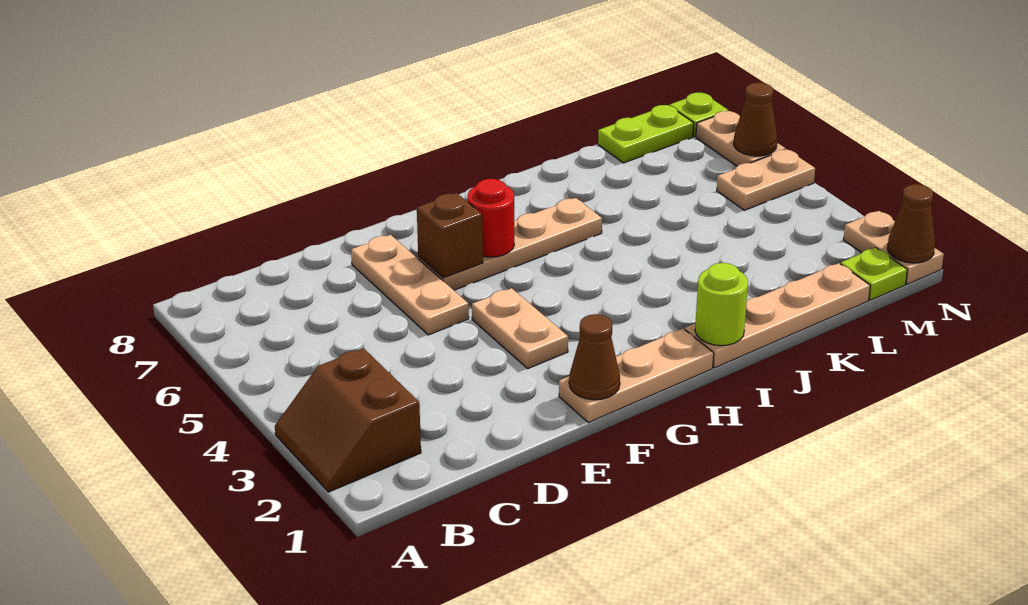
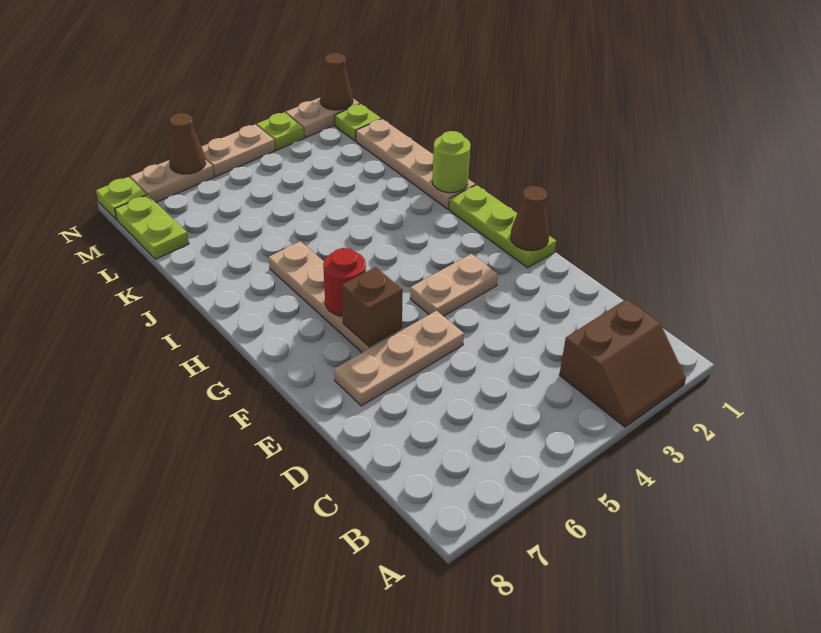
tan 1x3 plate [559,329,714,423] -> lime 1x3 plate [449,185,556,268]
tan 1x2 plate [717,149,815,210] -> tan 1x2 plate turned to [202,125,275,176]
none -> lime 1x1 plate [257,112,304,150]

